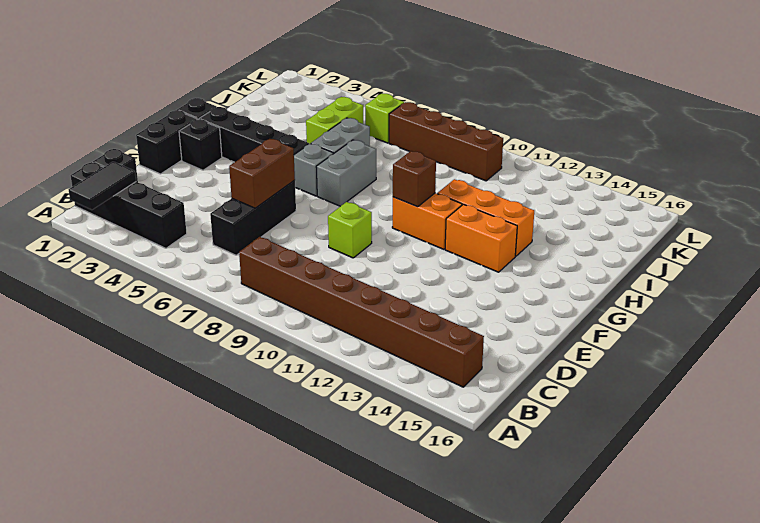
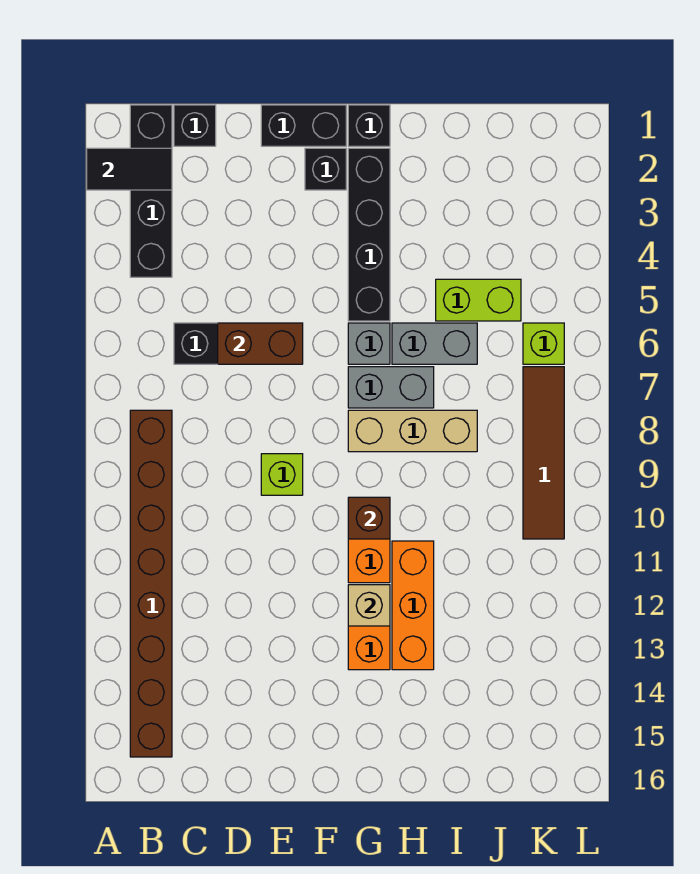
none -> tan 1x3 brick [348,410,477,452]
none -> tan 1x1 brick [348,585,390,626]
brown 1x4 brick [389,102,503,181] -> brown 1x4 tile [523,367,564,539]

